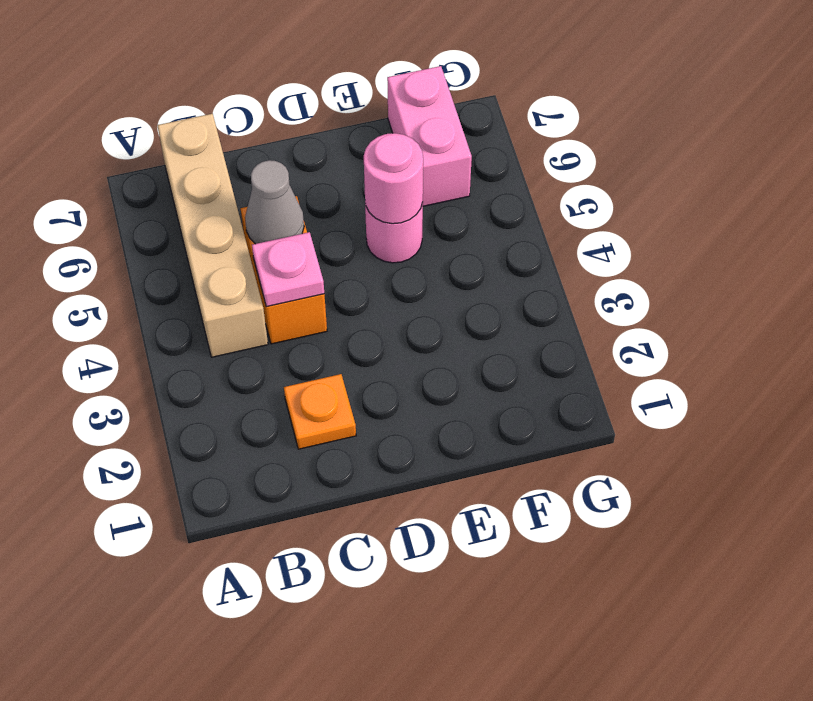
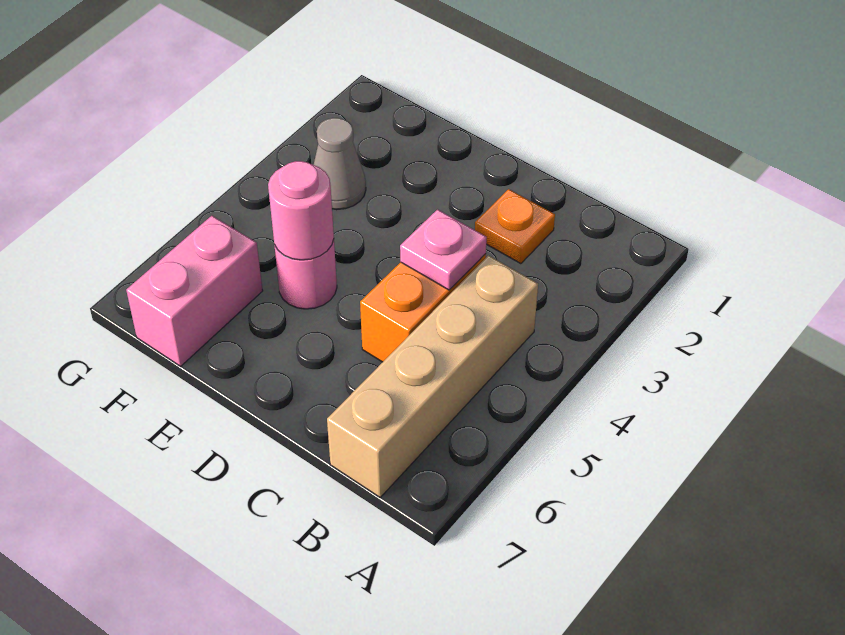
grey 1x1 cone [245,160,304,244] -> grey 1x1 cone moved to [314,118,366,210]

